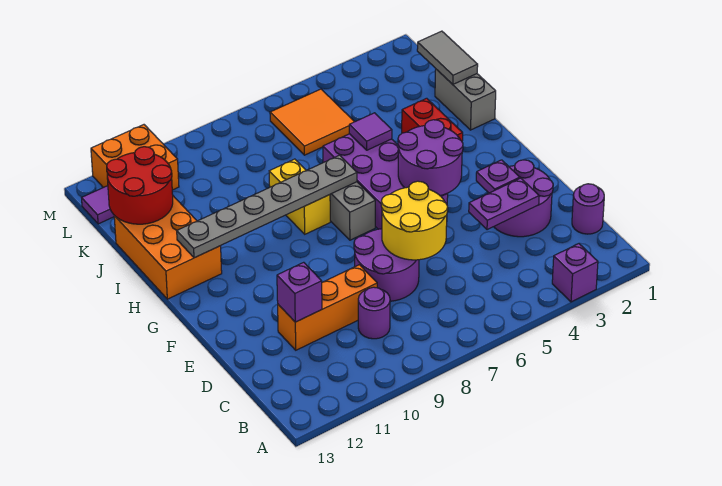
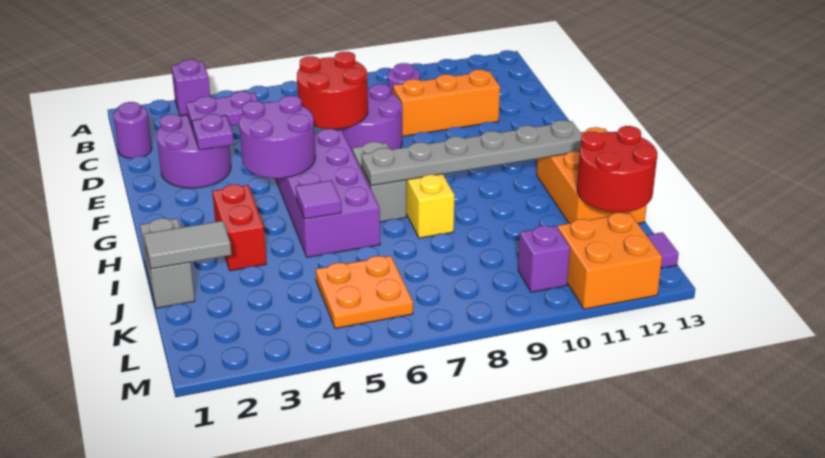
yellow 2x2 round brick [381,181,448,260] -> red 2x2 round brick [297,52,368,129]
purple 1x1 brick [277,262,322,322] -> purple 1x1 brick moved to [518,226,570,292]
grey 1x2 tile [417,31,478,84] -> grey 1x2 tile turned to [144,221,231,269]
orange 2x2 tile [270,89,354,155] -> orange 2x2 plate [316,256,413,329]

